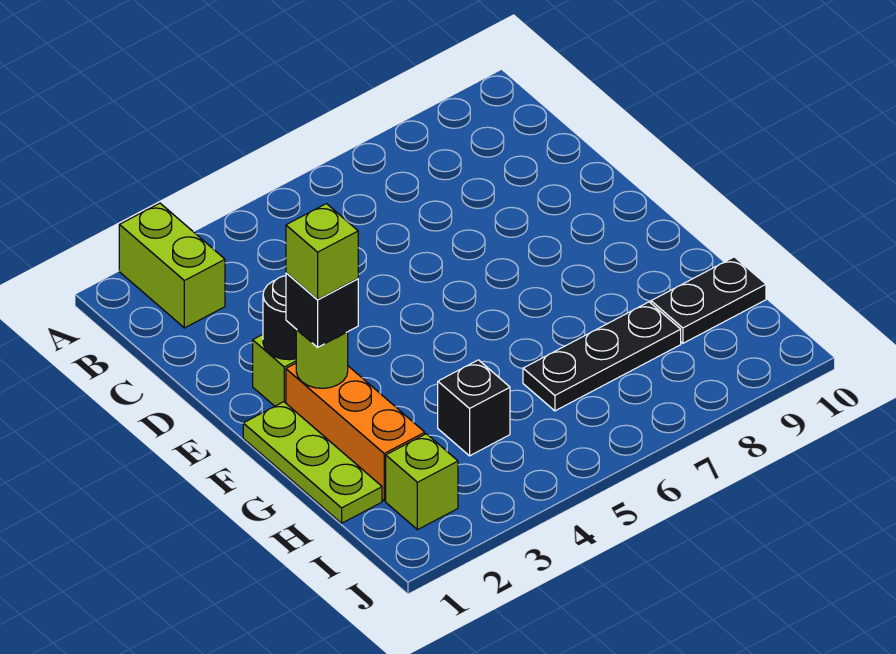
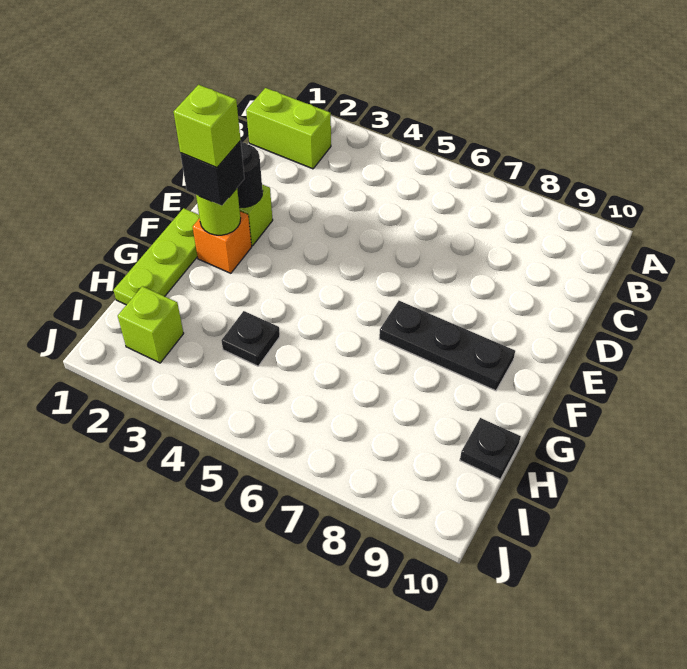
lime 1x2 brick [119,203,225,328] -> lime 1x2 brick turned to [246,88,331,169]
orange 1x3 brick [286,363,425,501] -> orange 1x1 brick [193,211,252,273]
black 1x1 brick [438,360,510,456] -> black 1x1 plate [221,311,280,366]
black 1x3 plate [523,302,681,411] -> black 1x3 plate moved to [379,301,515,391]
black 1x2 plate [651,257,766,343] -> black 1x1 plate [460,418,521,479]

